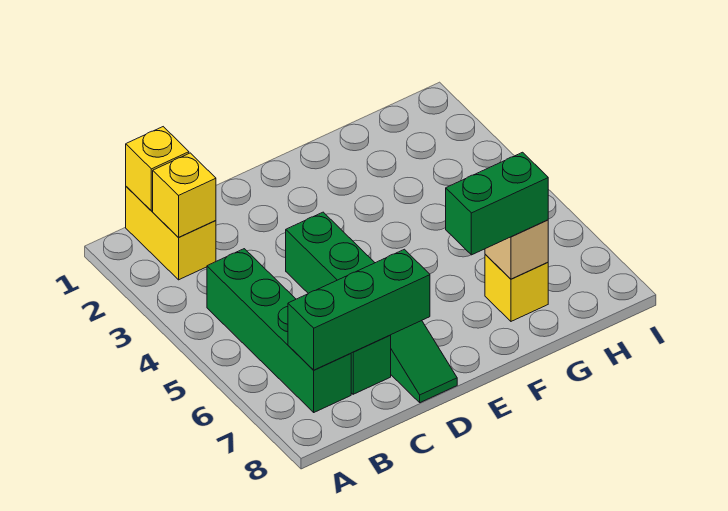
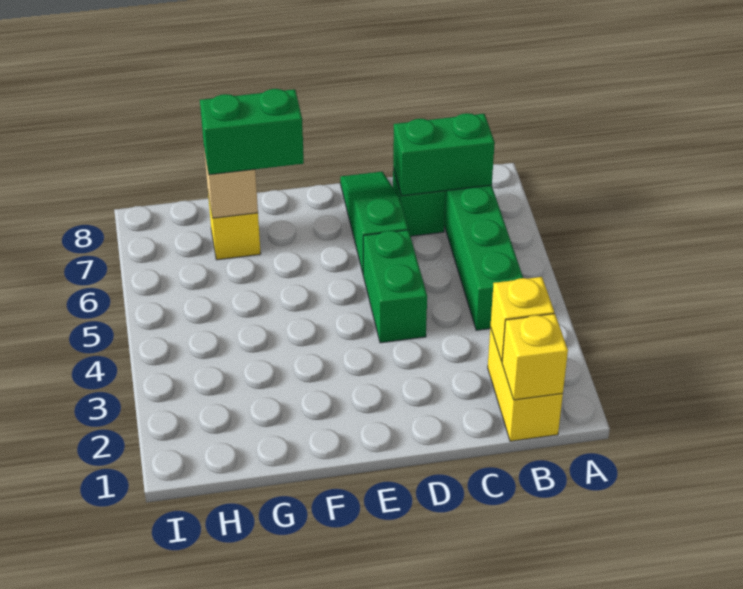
green 1x3 brick [288,249,430,370] -> green 1x2 brick [393,113,495,196]

